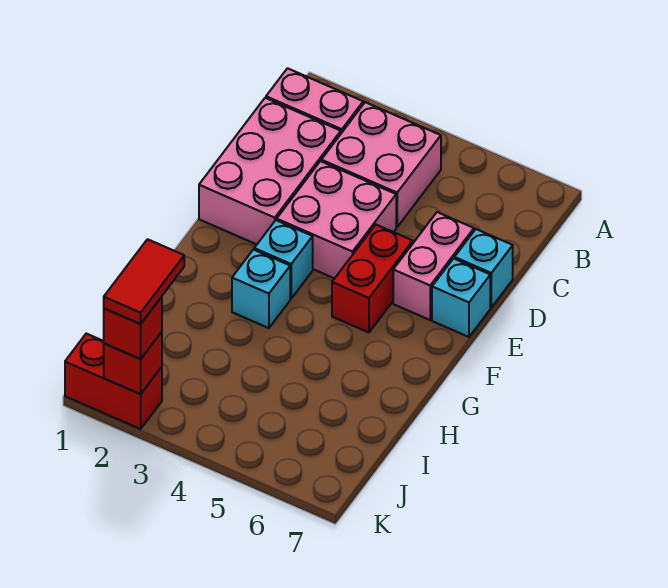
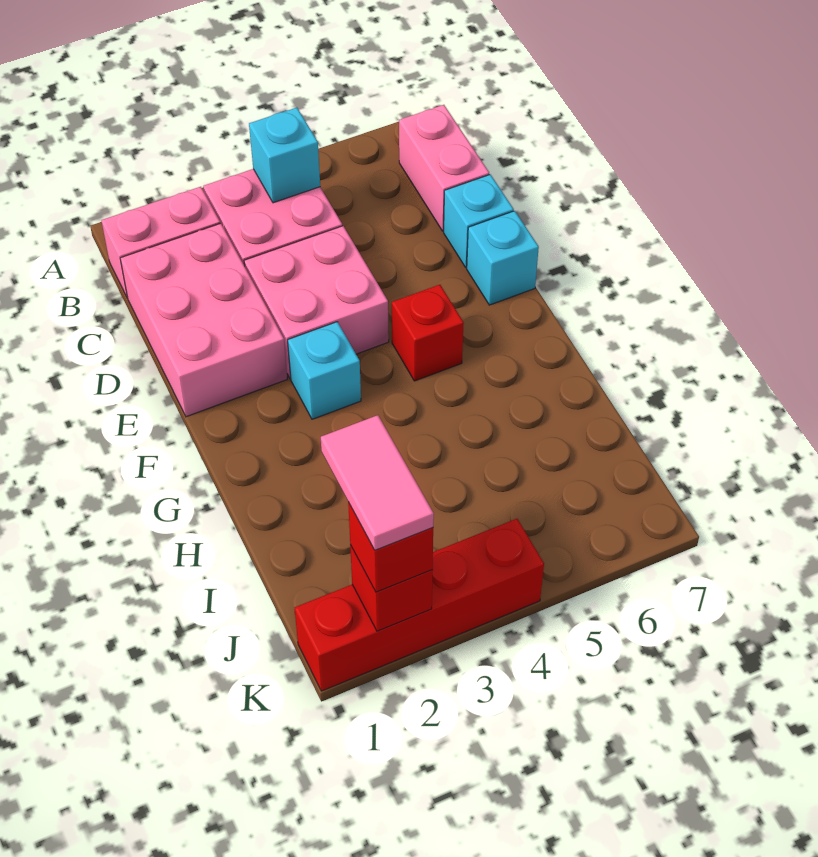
pink 1x2 brick [393,212,474,320] -> pink 1x2 brick moved to [399,105,489,231]
red 1x2 brick [332,225,413,333] -> red 1x1 brick [392,285,464,381]
cyan 1x1 brick [232,250,290,328] -> cyan 1x1 brick moved to [249,108,320,203]
red 1x2 tile [104,239,184,324] -> pink 1x2 tile [321,415,434,550]
red 1x2 brick [65,334,162,429] -> red 1x4 brick [294,519,544,691]

